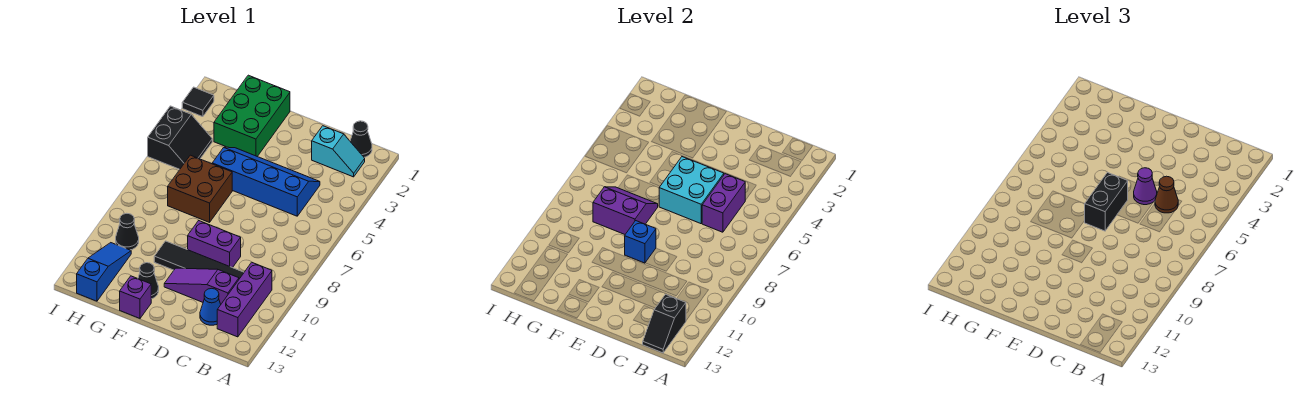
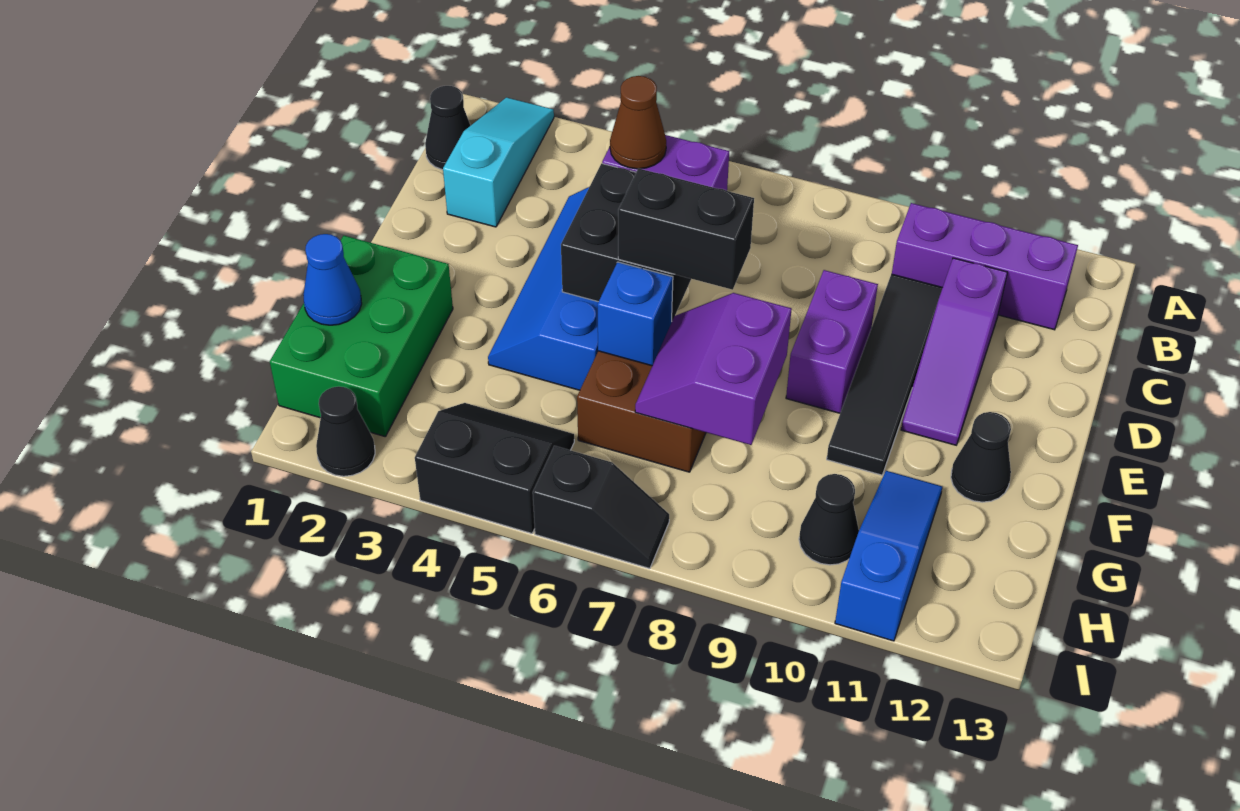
cyan 1x2 slope [312,126,365,177] -> cyan 1x3 slope [443,98,554,227]
black 1x2 slope [643,294,686,353] -> black 1x2 slope moved to [533,446,669,569]
blue 1x1 cone [200,288,221,325] -> blue 1x1 cone moved to [303,234,362,325]
cyan 2x2 brick [659,157,724,224] -> black 2x2 brick [561,164,691,320]
purple 1x1 cone [1134,168,1157,205] -> none
blue 1x1 brick [625,221,656,263] -> blue 1x1 brick moved to [597,262,673,366]
green 2x3 brick [214,75,290,157] -> green 2x3 brick turned to [270,236,453,436]
purple 1x1 brick [120,276,151,318] -> none
blue 1x3 slope [77,243,131,301] -> blue 1x3 slope turned to [835,471,942,641]
black 1x1 tile [182,87,214,117] -> black 1x1 cone [316,386,375,476]

